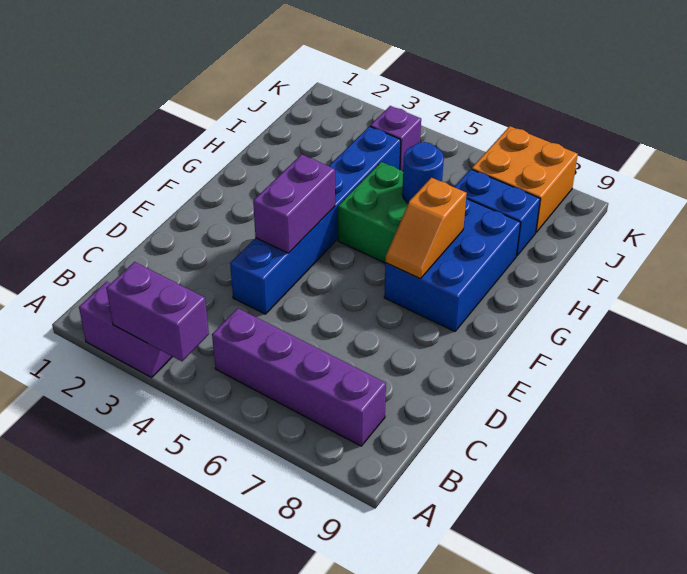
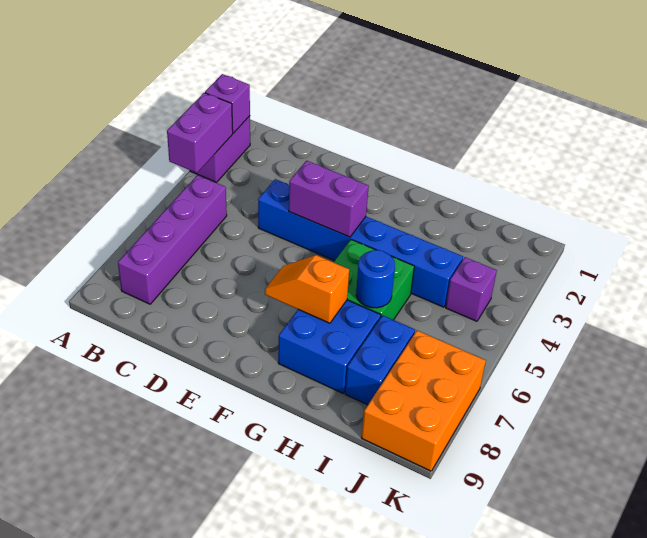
none -> purple 1x1 brick [205,74,250,133]
blue 2x3 brick [384,198,521,331] -> blue 2x2 brick [278,300,381,394]
orange 2x2 brick [472,126,578,232] -> orange 2x3 brick [362,330,486,471]

